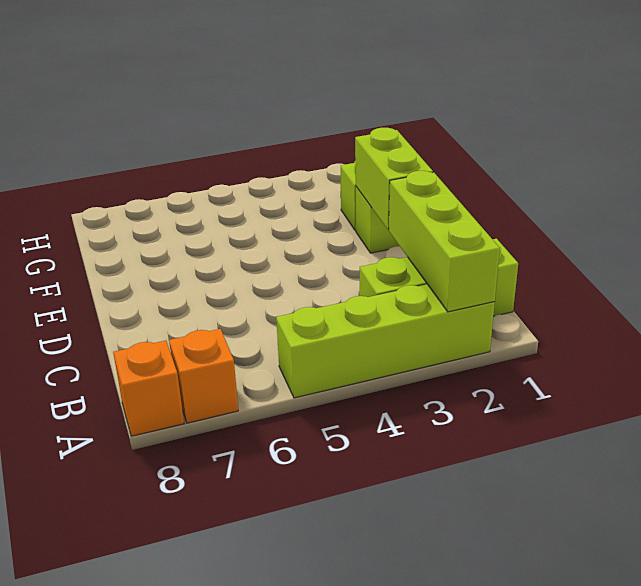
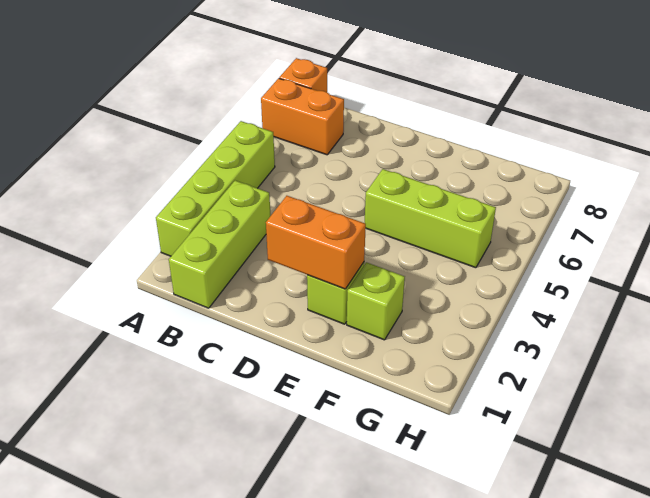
lime 1x3 brick [389,171,500,312] -> lime 1x3 brick moved to [365,169,496,268]
orange 1x1 brick [169,329,238,423] -> orange 1x2 brick [261,78,344,155]
lime 1x2 brick [355,128,433,230] -> orange 1x2 brick [266,196,366,289]

